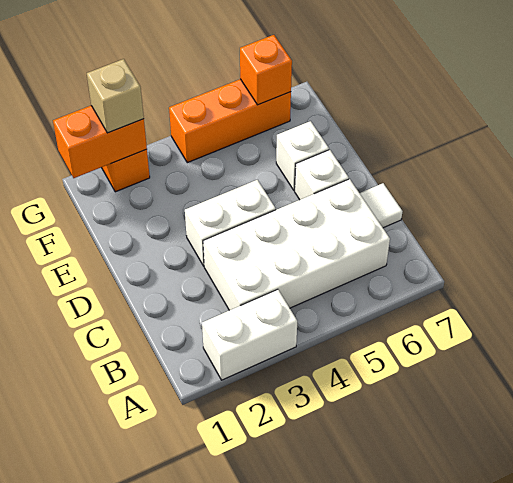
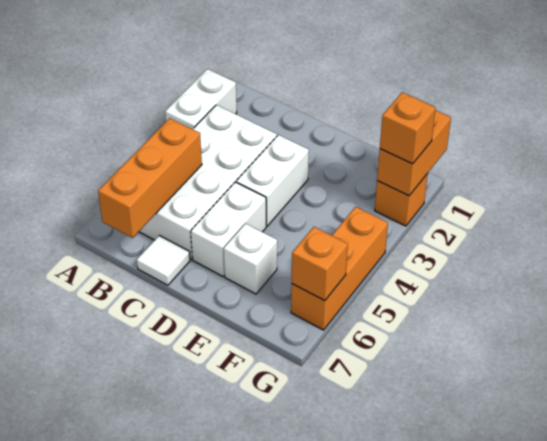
none -> orange 1x3 brick [98,118,202,238]
white 1x1 brick [295,150,349,200] -> white 1x2 brick [191,182,266,276]
tan 1x1 brick [87,59,144,133] -> orange 1x1 brick [380,92,436,164]

